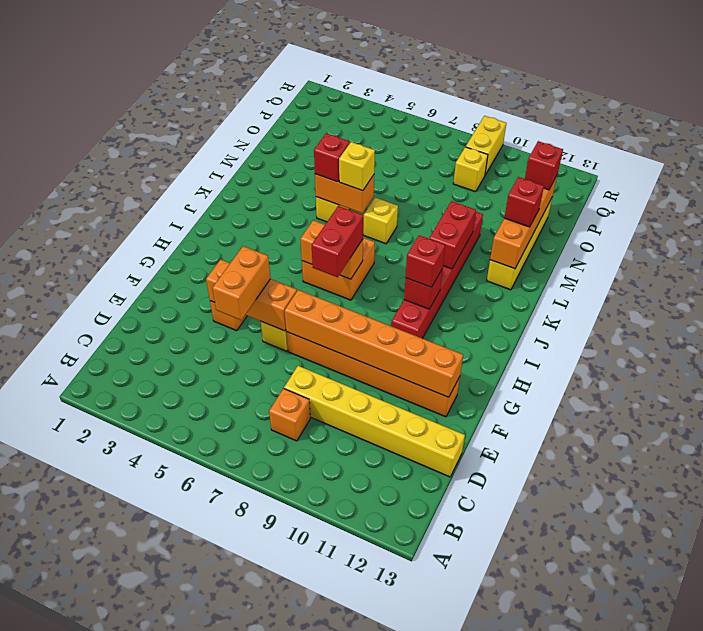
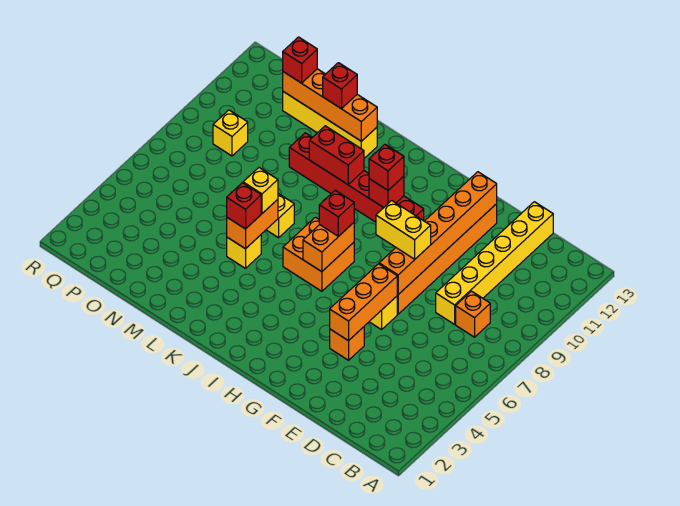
orange 1x2 brick [213,246,270,320] -> none
red 1x2 brick [312,206,363,277] -> red 1x1 brick [319,190,354,237]
yellow 1x2 brick [466,116,506,175] -> yellow 1x2 brick moved to [376,201,431,259]

